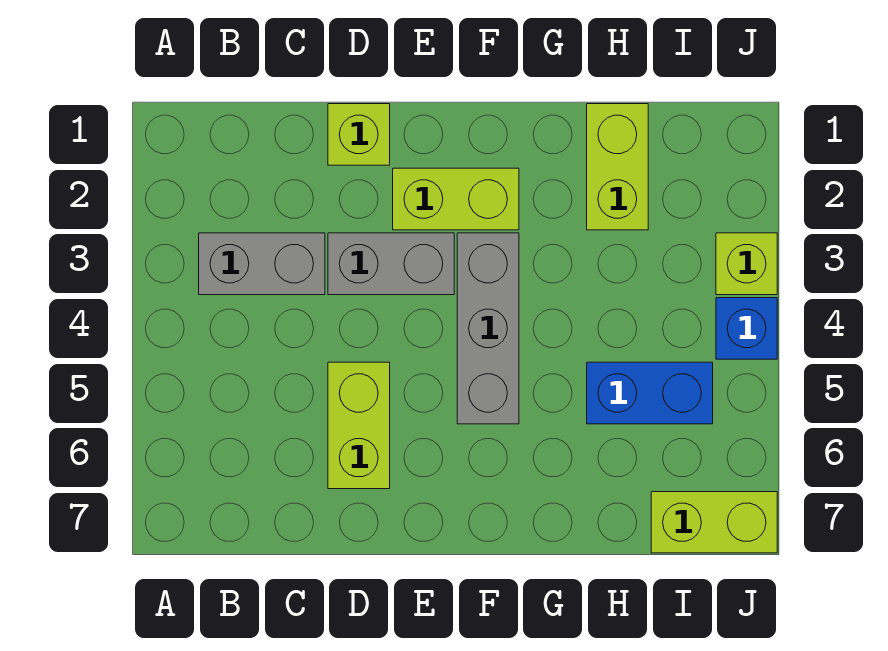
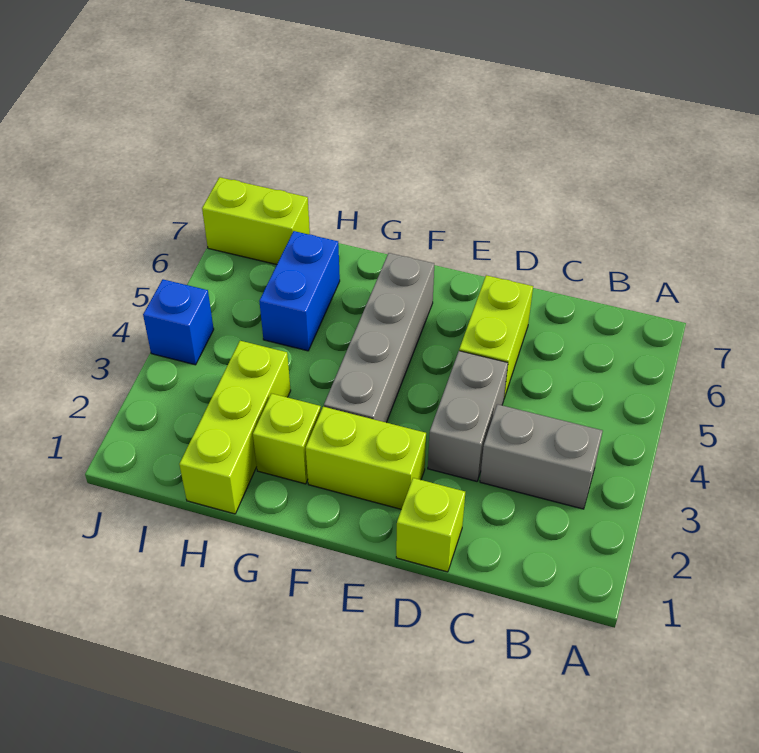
grey 1x2 brick [328,233,454,295] -> grey 1x2 brick turned to [428,351,508,481]
grey 1x3 brick [457,233,519,424] -> grey 1x4 brick [324,253,434,423]
lime 1x2 brick [587,104,648,230] -> lime 1x3 brick [179,341,291,514]
blue 1x2 brick [587,362,713,424] -> blue 1x2 brick turned to [259,231,340,351]
lime 1x1 brick [716,233,777,295] -> lime 1x1 brick moved to [253,393,321,484]

